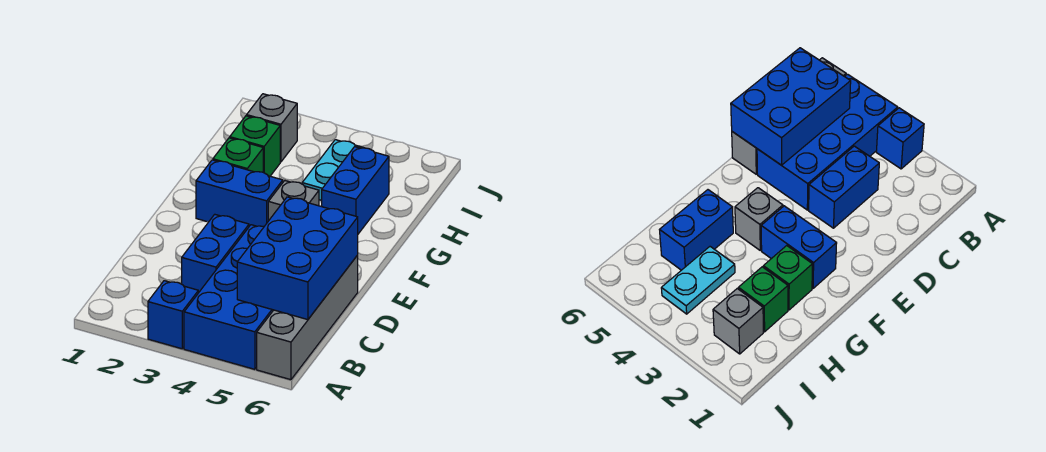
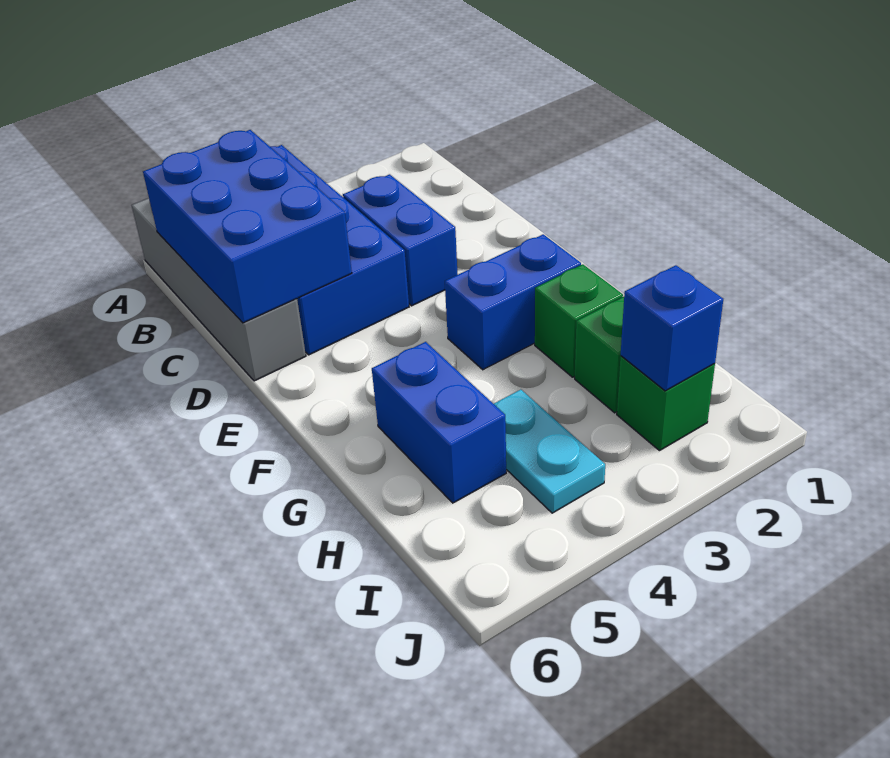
blue 1x1 brick [148,281,198,349] -> blue 1x1 brick moved to [621,265,723,391]
grey 1x1 brick [268,181,319,221] -> none
grey 1x1 brick [247,94,297,162] -> green 1x1 brick [617,356,715,451]

